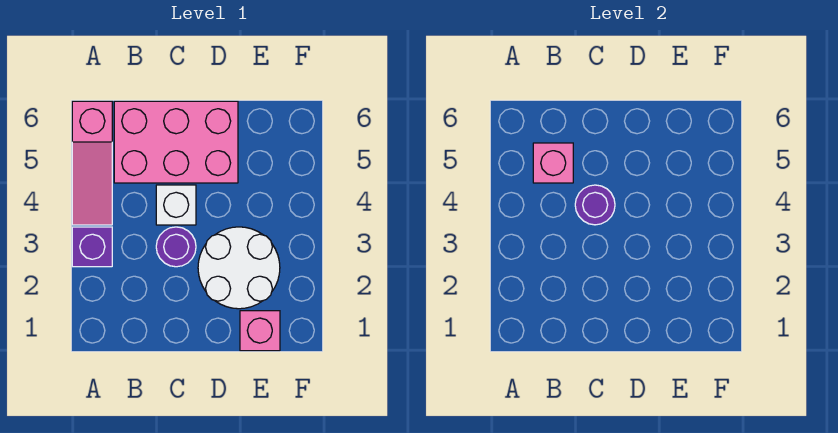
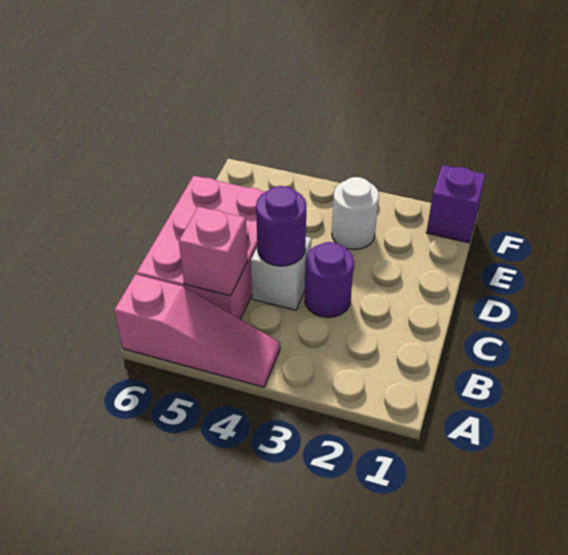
purple 1x1 brick [72,227,112,267] -> purple 1x1 brick moved to [426,165,486,243]
white 2x2 round brick [198,227,280,309] -> white 1x1 round brick [332,177,379,250]
pink 1x1 brick [240,311,280,351] -> none

